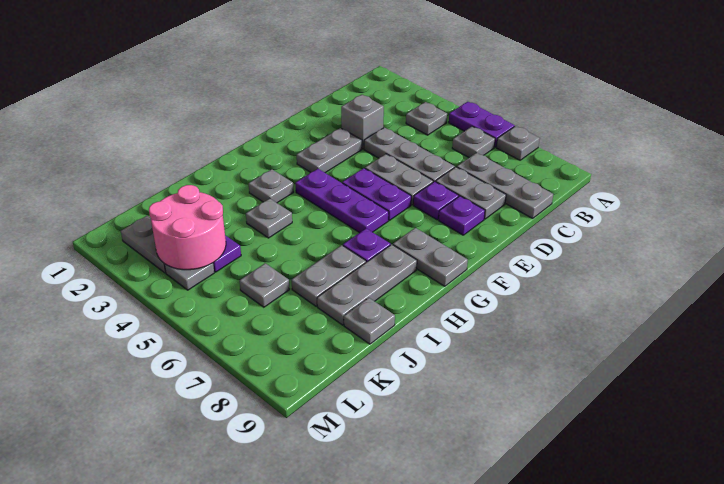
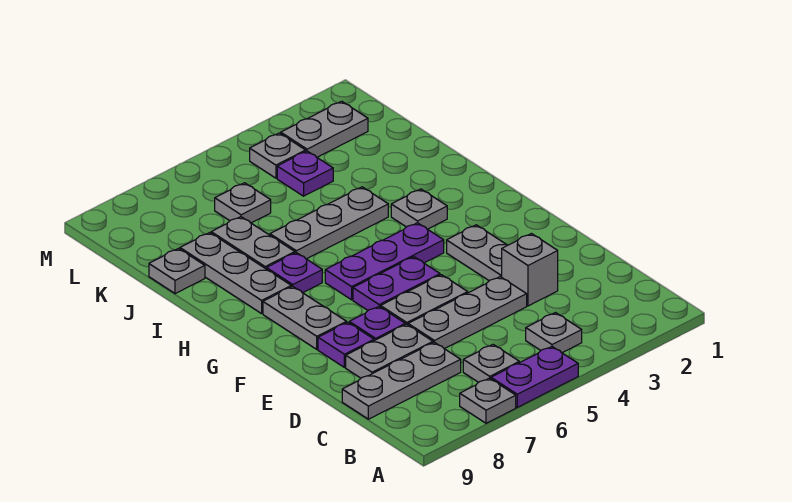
grey 1x2 plate [393,228,468,286] -> grey 1x2 plate turned to [263,286,347,349]
grey 1x1 plate [246,199,292,238] -> grey 1x3 plate [270,187,388,259]
pink 2x2 round brick [149,185,226,270] -> none

